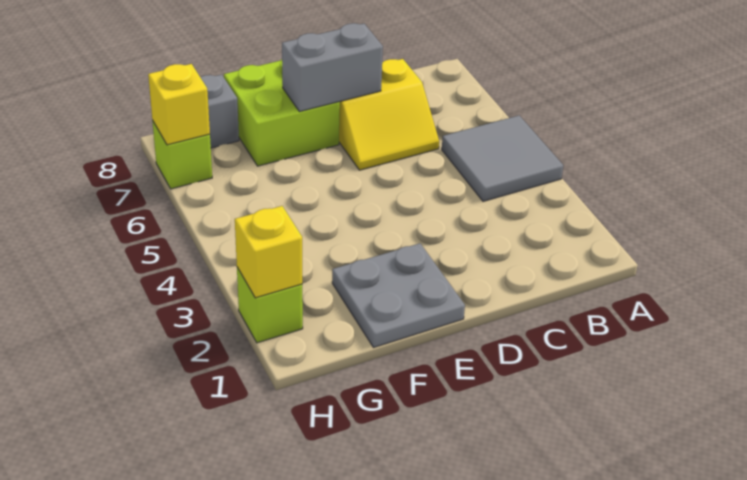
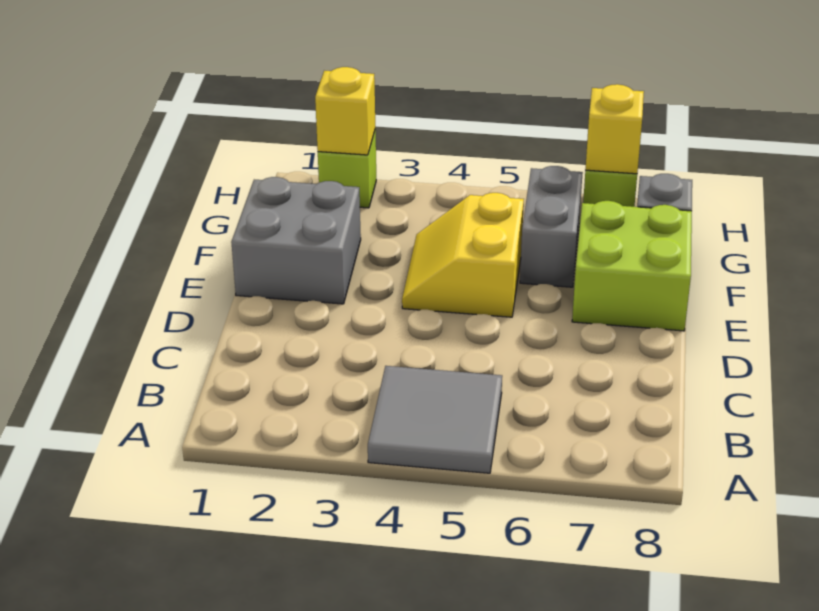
yellow 2x2 slope [339,59,439,170] -> yellow 2x2 slope moved to [402,193,524,317]
grey 1x2 brick [282,23,383,112] -> grey 1x2 brick moved to [520,166,583,287]
grey 2x2 plate [332,243,465,348] -> grey 2x2 brick [231,177,361,304]

